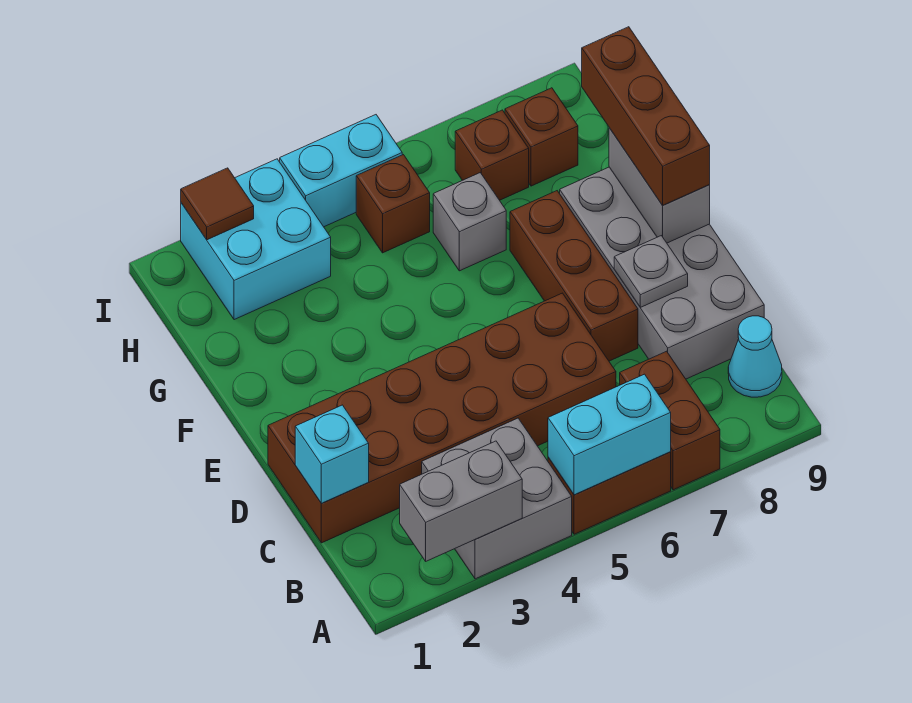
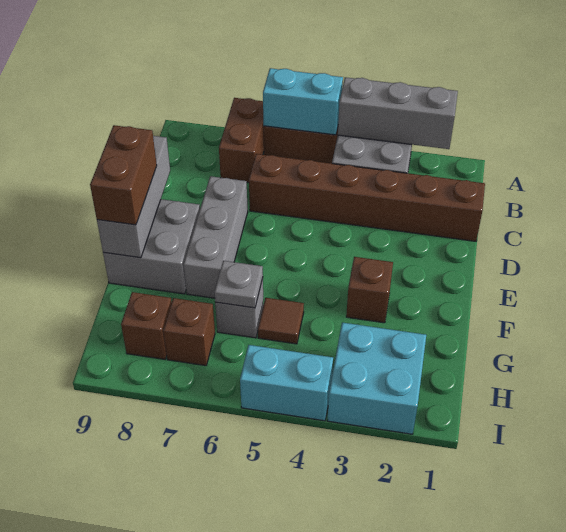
grey 1x2 brick [400,441,522,561] -> grey 1x3 brick [338,77,458,149]
cyan 1x1 cone [728,316,782,397] -> none
brown 2x6 brick [268,293,616,543] -> brown 1x6 brick [249,154,485,241]
cyan 1x1 brick [295,405,369,503] -> none
grey 2x4 brick [560,167,764,379] -> grey 2x2 brick [103,199,200,294]
brown 1x3 brick [510,191,638,361] -> grey 1x3 brick [184,176,248,298]
grey 1x1 plate [614,236,688,307] -> grey 1x1 plate moved to [214,261,263,308]
grey 1x2 brick [609,128,710,243] -> grey 1x3 brick [97,136,170,258]
brown 1x3 brick [582,27,710,205] -> brown 1x2 brick [90,125,157,225]
brown 1x1 brick [356,155,430,253] -> brown 1x1 brick moved to [346,257,393,323]
brown 1x1 tile [181,168,254,240] -> brown 1x1 tile moved to [258,298,304,344]

